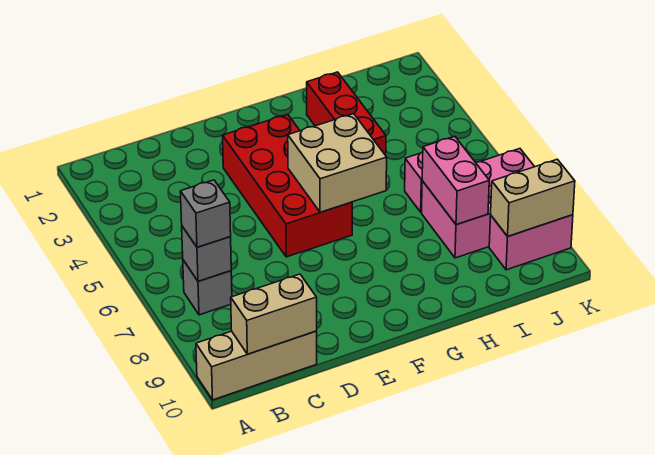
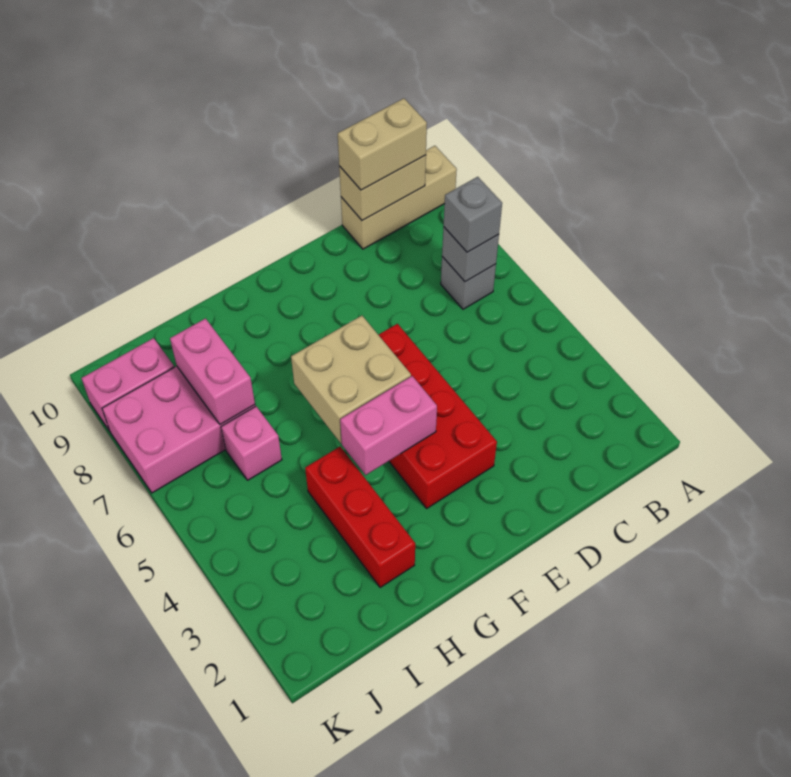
none -> pink 1x2 brick [340,376,437,475]
tan 1x2 brick [491,159,575,236] -> tan 1x2 brick moved to [338,98,427,190]

